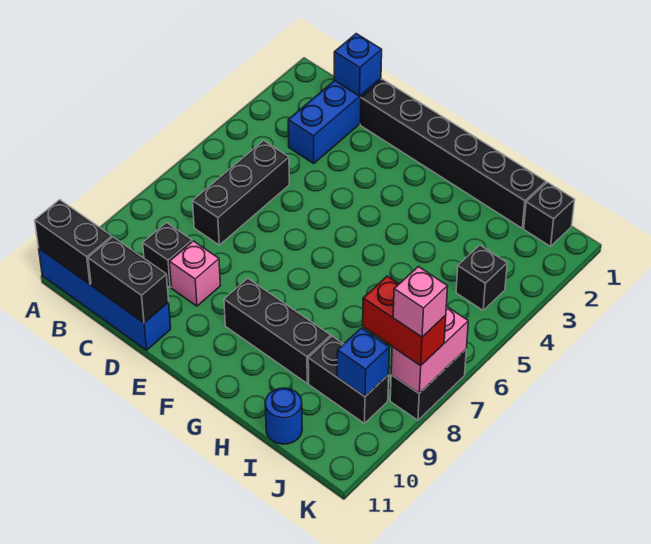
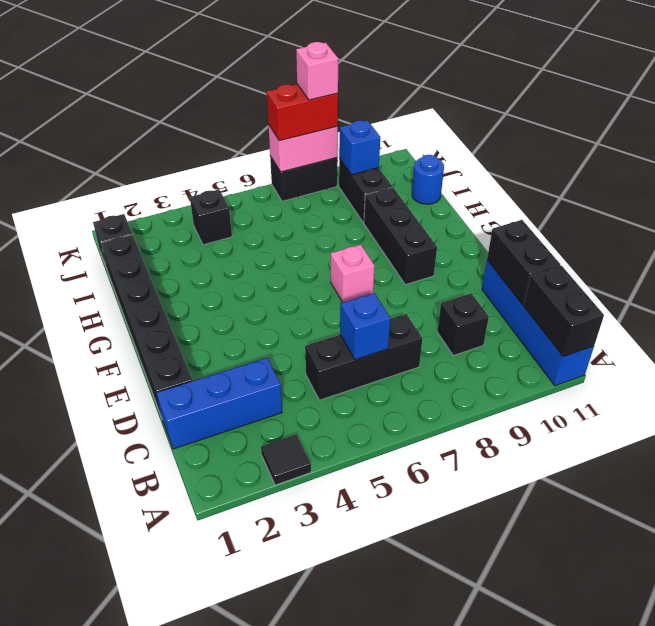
none -> black 1x1 tile [261,434,311,485]
blue 1x1 brick [334,34,382,96] -> blue 1x1 brick moved to [340,293,390,360]
pink 1x1 brick [170,241,220,306] -> pink 1x1 brick moved to [331,245,375,302]
red 1x2 brick [363,276,446,366] -> red 1x2 brick turned to [267,84,338,141]

